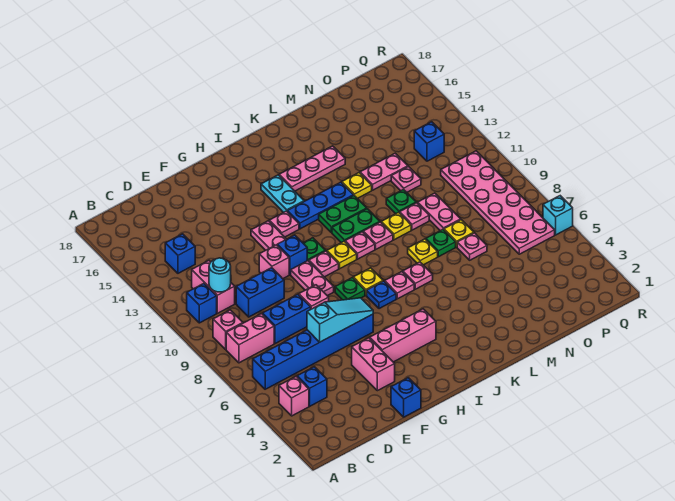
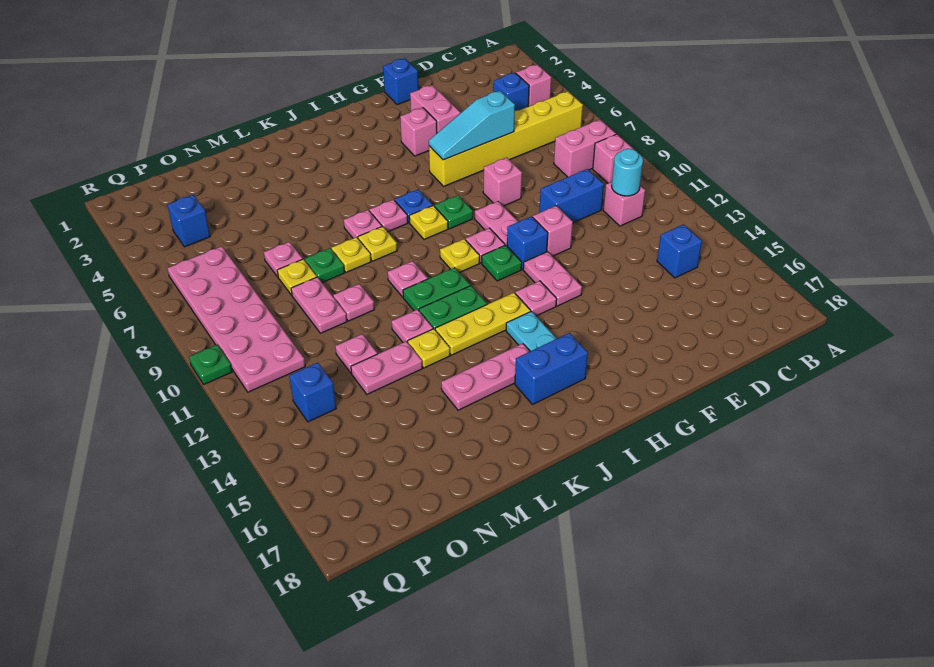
blue 1x6 brick [253,314,373,389] -> yellow 1x6 brick [429,91,583,186]
blue 1x1 brick [187,284,217,323] -> blue 1x1 brick moved to [167,195,210,247]
pink 1x2 brick [192,261,235,313] -> pink 1x1 brick [603,182,645,226]
blue 1x2 brick [263,294,311,344] -> blue 1x2 brick moved to [515,333,588,404]
pink 1x3 brick [370,309,436,362] -> pink 1x1 brick [400,108,437,156]
blue 1x3 plate [287,182,354,229] -> yellow 1x3 plate [435,293,531,355]
pink 1x1 plate [345,232,375,259] -> pink 1x1 plate moved to [392,309,433,343]
yellow 1x1 plate [381,212,411,240] -> yellow 1x1 plate moved to [358,226,397,261]
green 1x1 plate [386,190,416,214] -> green 1x1 plate moved to [189,345,232,384]
cyan 1x1 brick [543,196,573,235] -> none

